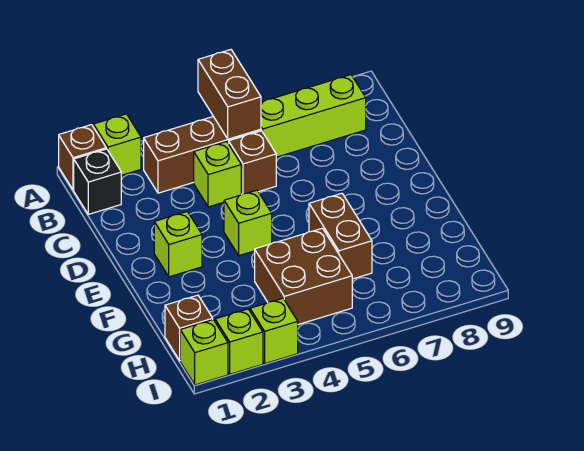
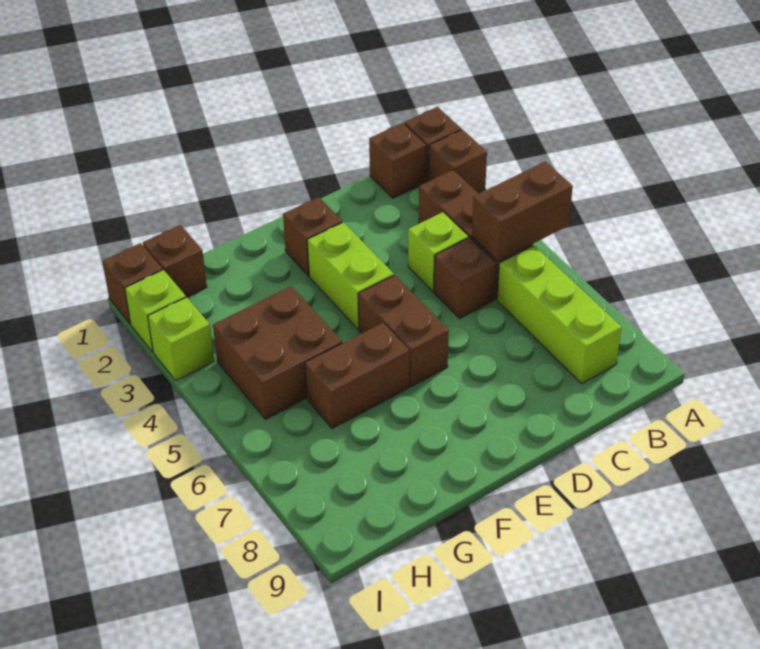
lime 1x1 brick [93,114,141,175] -> brown 1x1 brick [429,130,487,193]
black 1x1 brick [74,149,121,214] -> brown 1x1 brick [369,123,426,198]
lime 1x1 brick [154,212,202,277] -> brown 1x1 brick [283,197,342,276]
lime 1x1 brick [224,190,272,255] -> lime 1x2 brick [307,222,394,329]
none -> brown 1x2 brick [358,275,449,387]
lime 1x1 brick [180,320,228,385] -> brown 1x1 brick [103,243,163,324]

